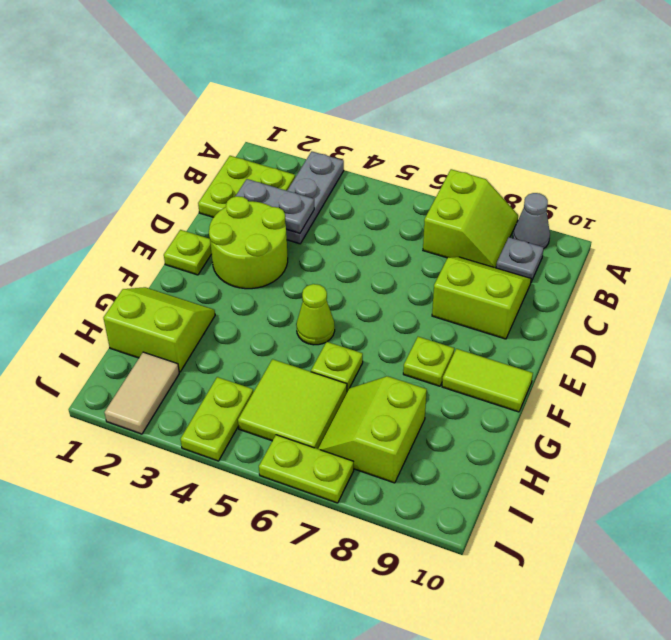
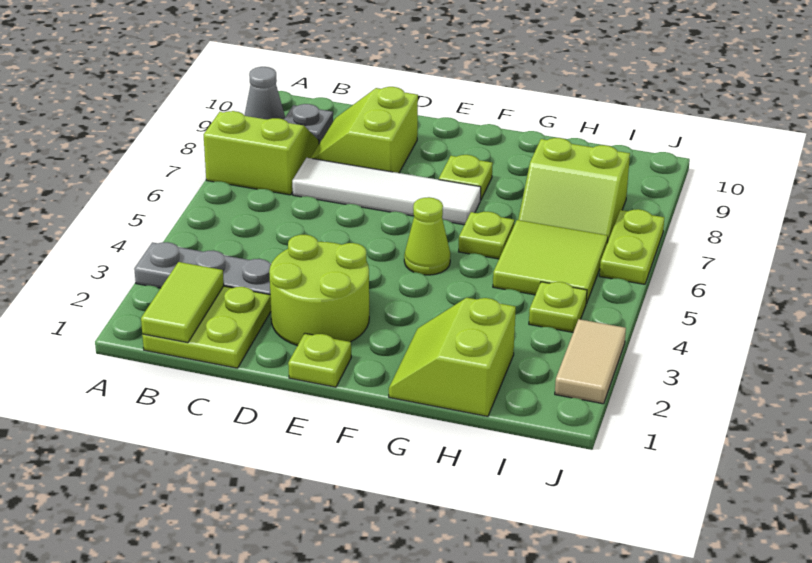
grey 1x2 plate [236,179,314,234] -> none
none -> white 1x4 tile [292,158,481,225]
lime 1x2 tile [442,349,533,412] -> lime 1x2 tile moved to [141,262,224,343]
tan 1x2 tile [104,352,179,434] -> tan 1x2 tile turned to [555,319,626,404]
lime 1x2 plate [180,377,253,461] -> lime 1x1 plate [529,282,587,332]

